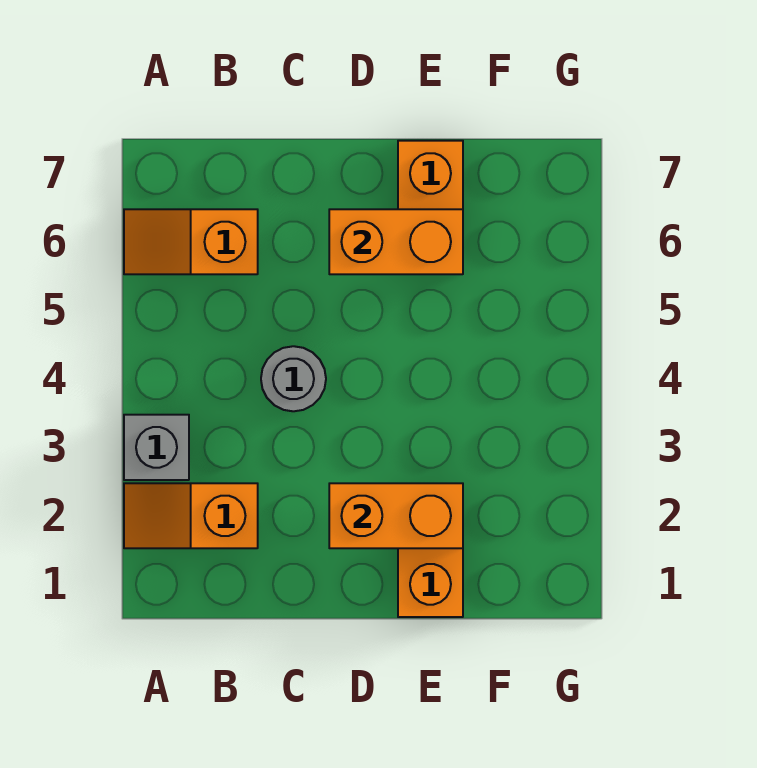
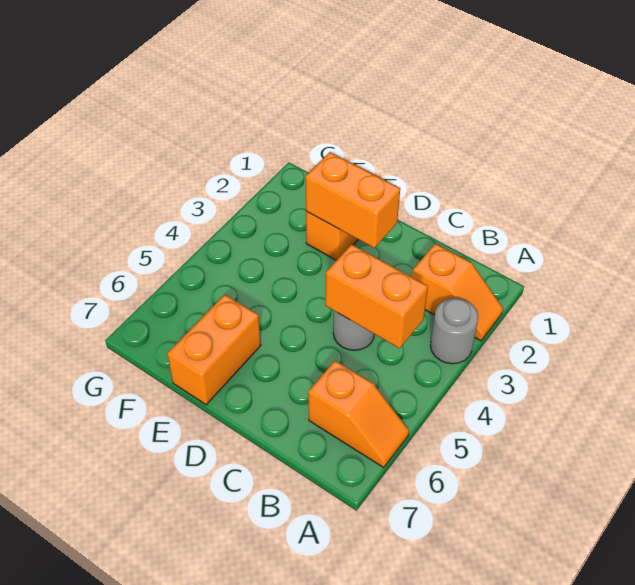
grey 1x1 brick [124,415,189,480] -> grey 1x1 round brick [430,298,478,364]
orange 1x2 brick [329,209,463,274] -> orange 1x2 brick moved to [325,244,428,348]

